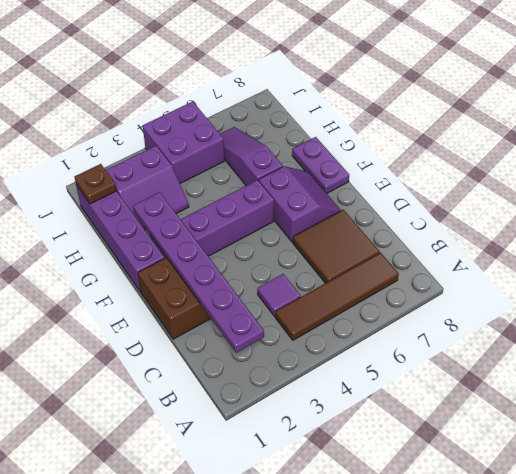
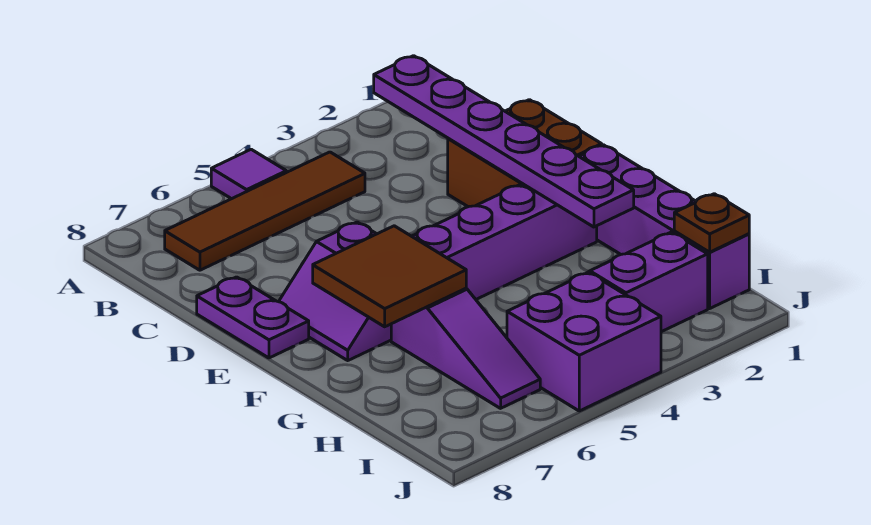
purple 1x1 tile [258,274,301,316] -> purple 1x1 tile moved to [211,149,286,199]
brown 2x2 tile [293,210,379,283] -> brown 2x2 tile moved to [313,226,466,327]
purple 1x2 plate [292,137,349,193] -> purple 1x2 plate moved to [197,277,309,358]

